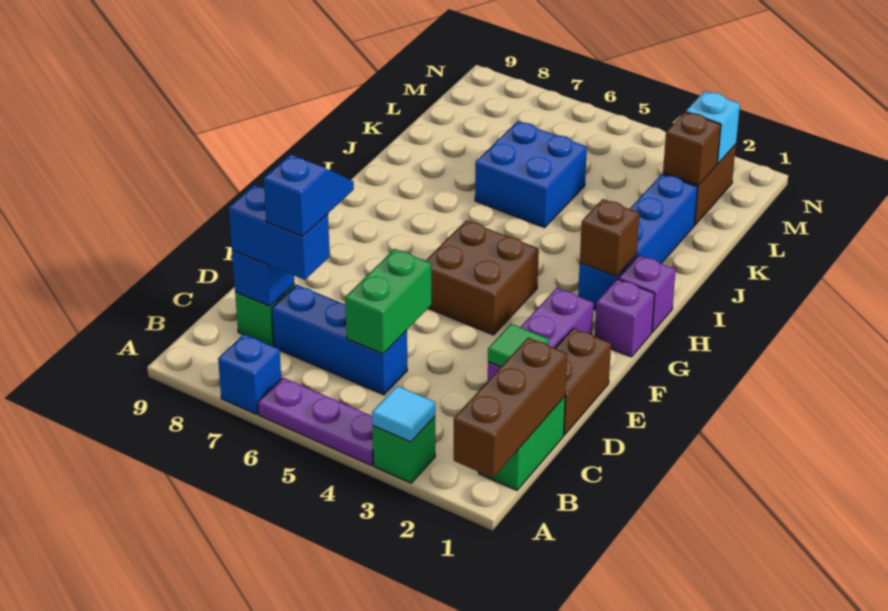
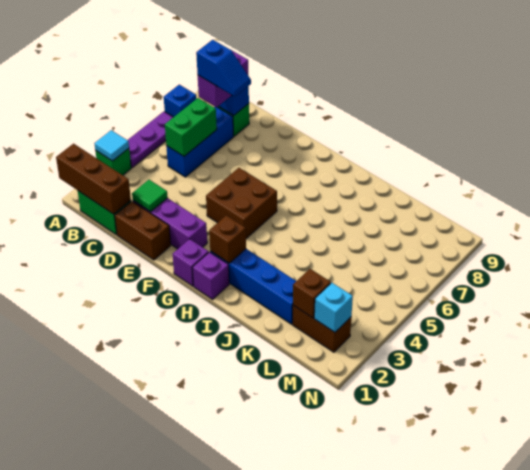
green 1x2 brick [345,249,431,354] -> green 1x2 brick turned to [165,98,217,156]
blue 1x2 brick [229,185,330,280] -> purple 1x2 brick [198,51,248,107]
blue 2x2 brick [475,121,587,228] -> none

